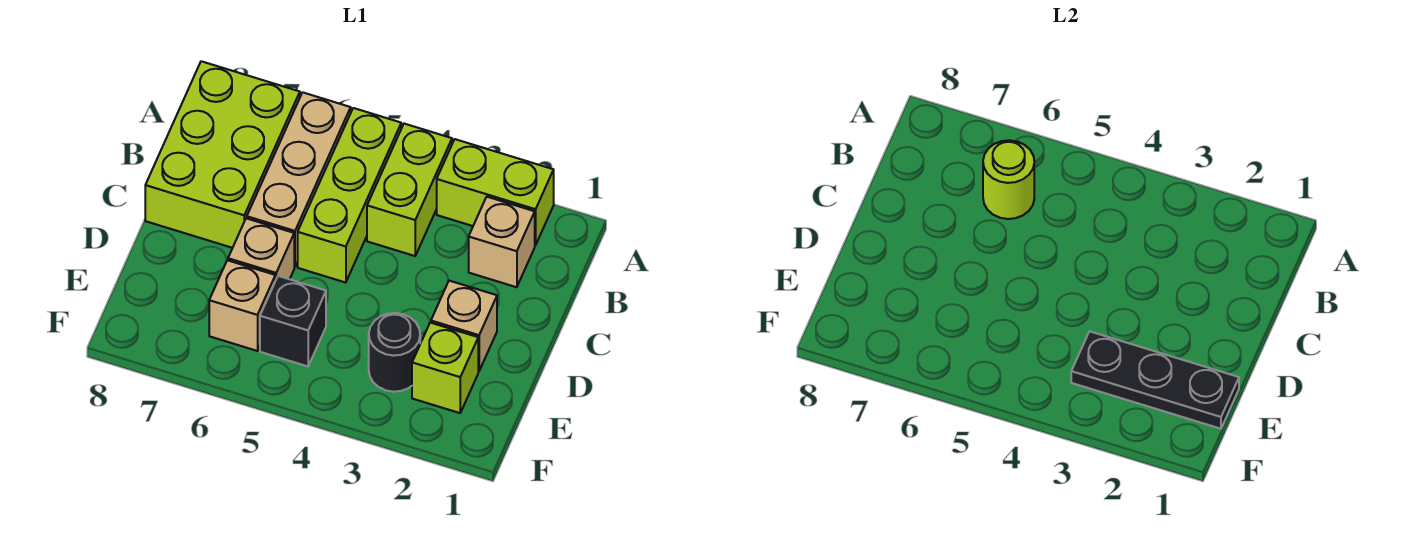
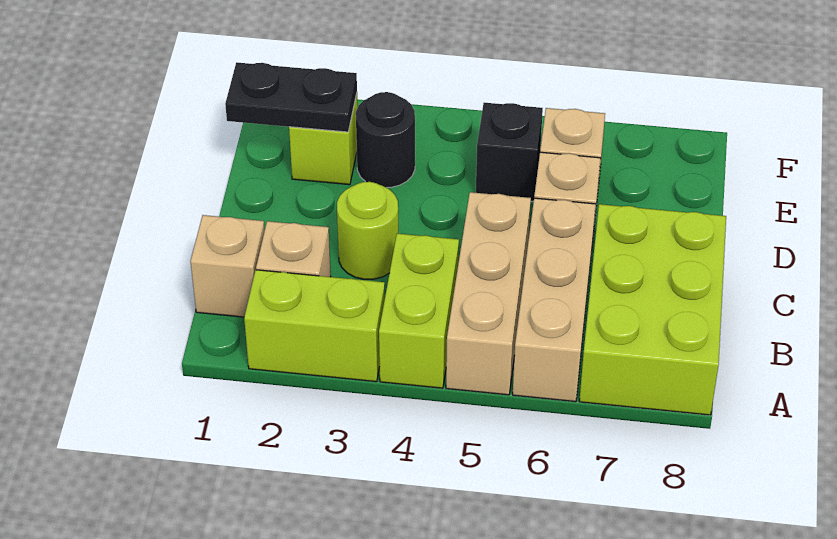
lime 1x3 brick [298,108,401,283] -> tan 1x3 brick [446,192,531,395]
lime 1x1 round brick [983,140,1034,219] -> lime 1x1 round brick moved to [337,182,398,279]
tan 1x1 brick [431,281,497,371] -> tan 1x1 brick moved to [190,215,265,317]
black 1x3 plate [1071,331,1239,429] -> black 1x2 plate [225,62,357,132]

